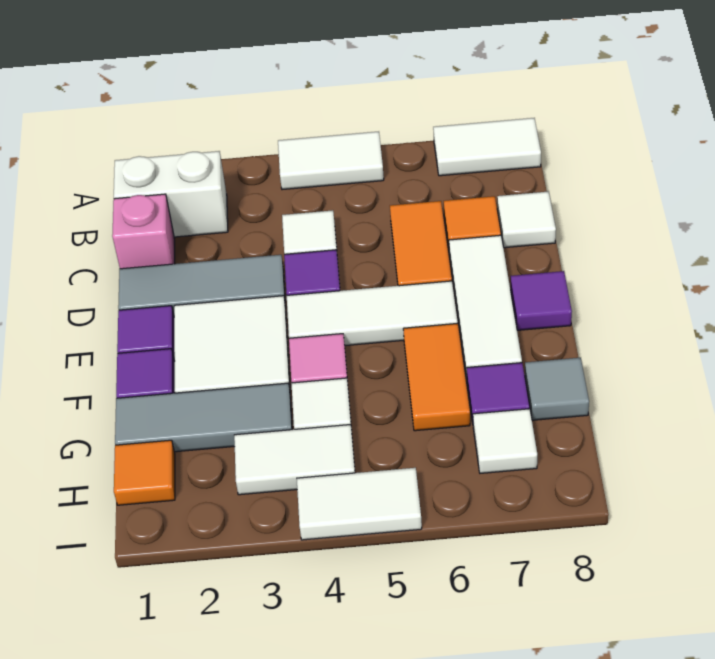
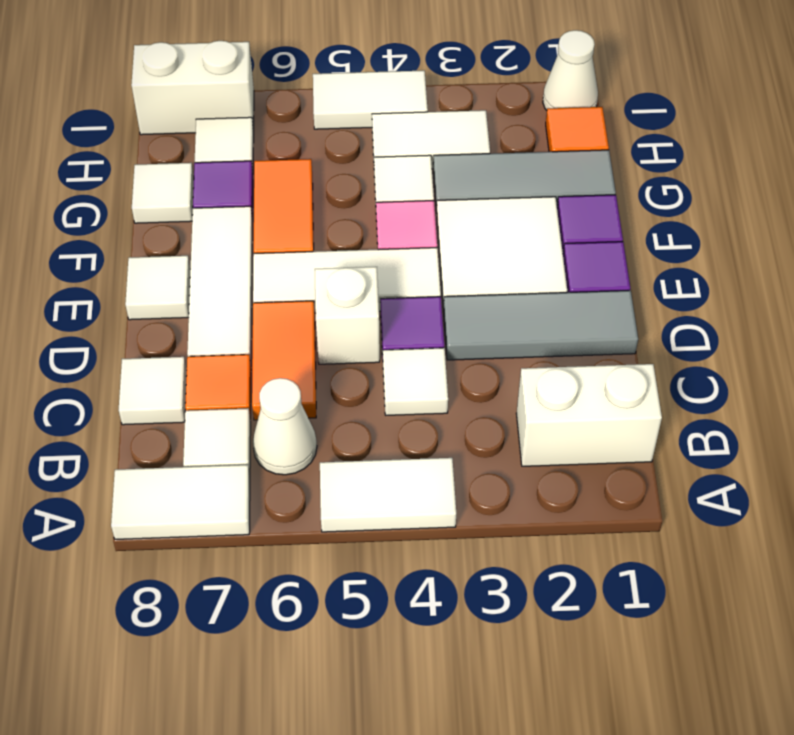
none -> white 1x1 cone [253,378,317,475]
none -> white 1x1 tile [183,408,251,475]
pink 1x1 brick [112,194,175,269] -> none
none -> white 1x1 brick [315,267,380,364]
purple 1x1 tile [511,271,572,330] -> white 1x1 tile [125,256,190,320]
grey 1x1 tile [525,358,589,420] -> white 1x1 tile [132,163,194,223]
none -> white 1x1 cone [543,30,598,110]
none -> white 1x2 brick [131,41,254,135]

